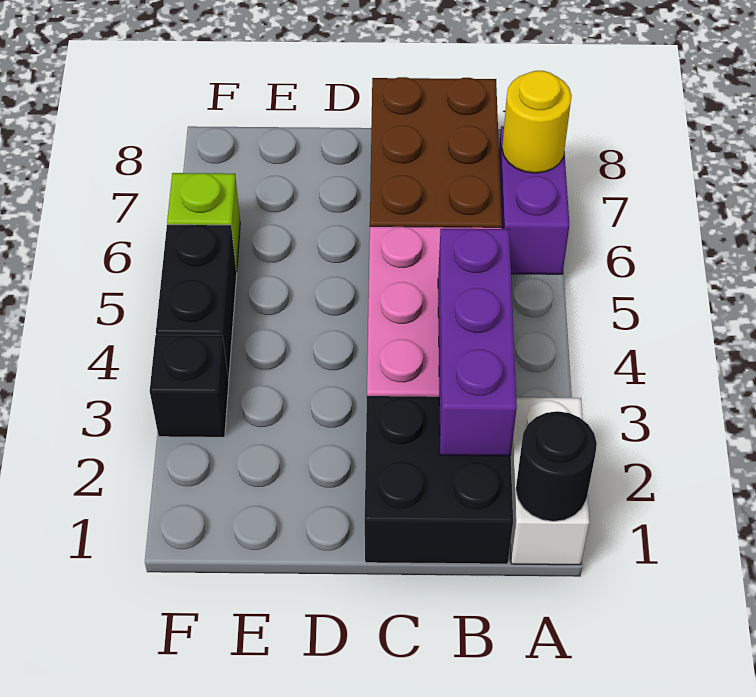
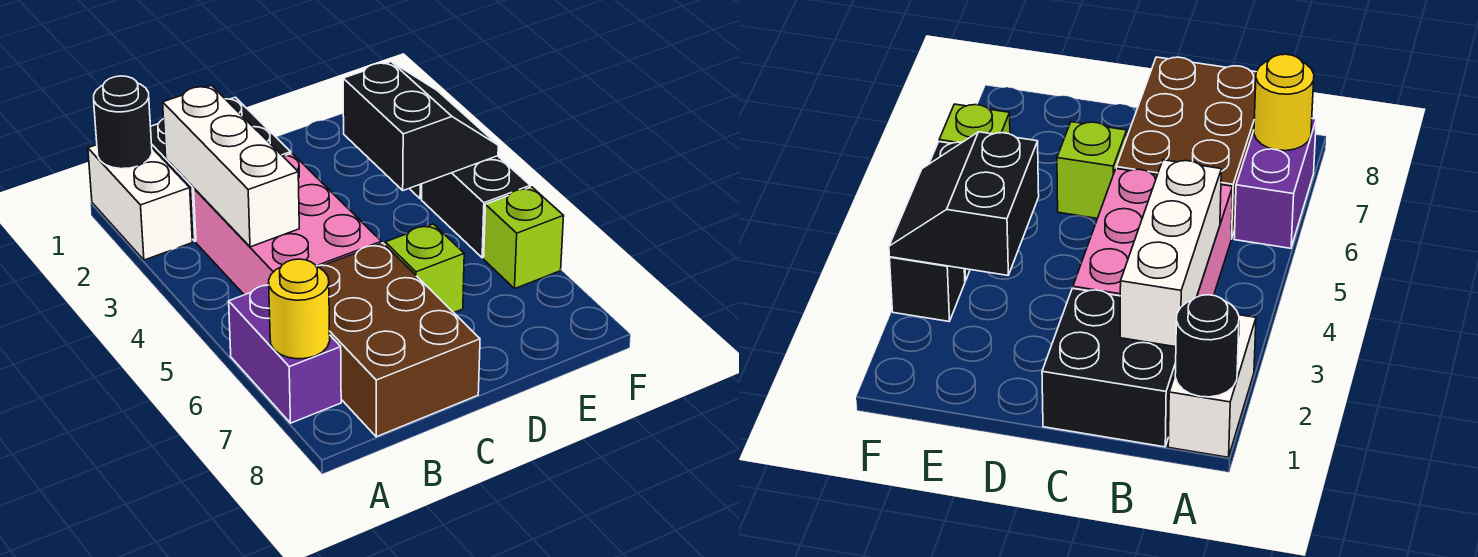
purple 1x3 brick [438,229,517,456] -> white 1x3 brick [163,86,299,247]
none -> lime 1x1 brick [385,224,464,312]
none -> black 2x2 slope [343,62,498,191]

